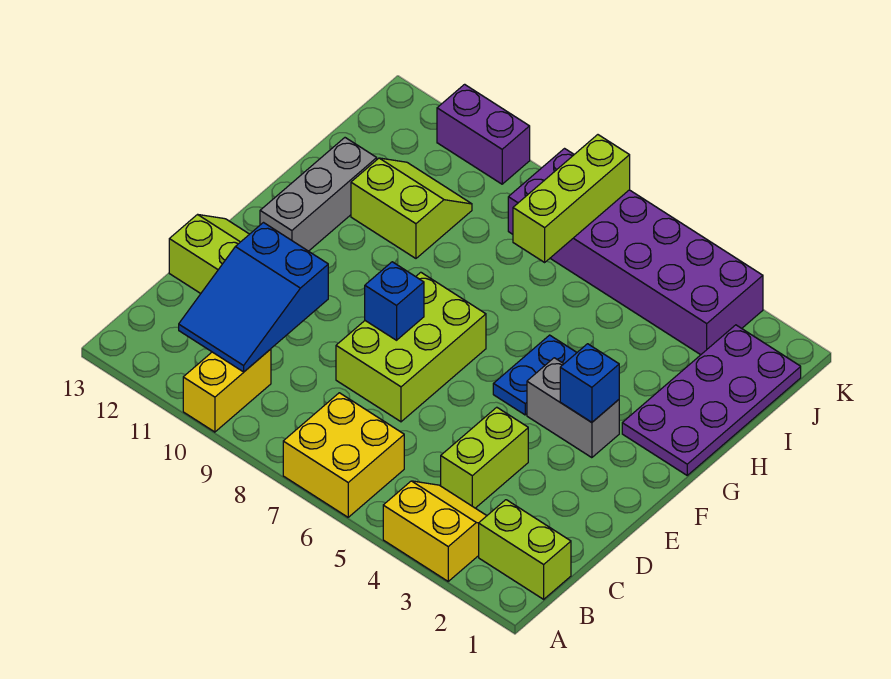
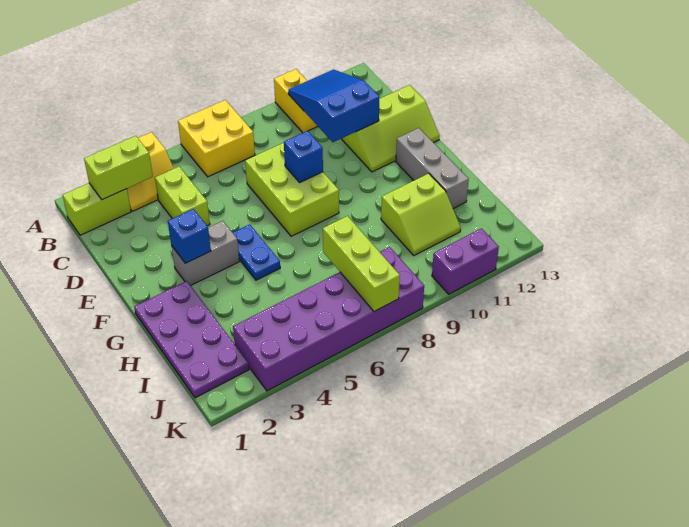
none -> lime 1x2 brick [84,136,153,200]

